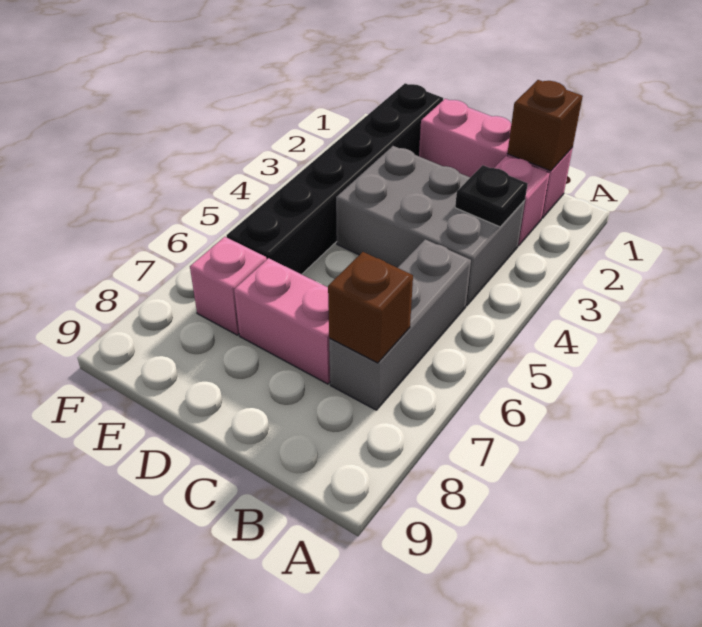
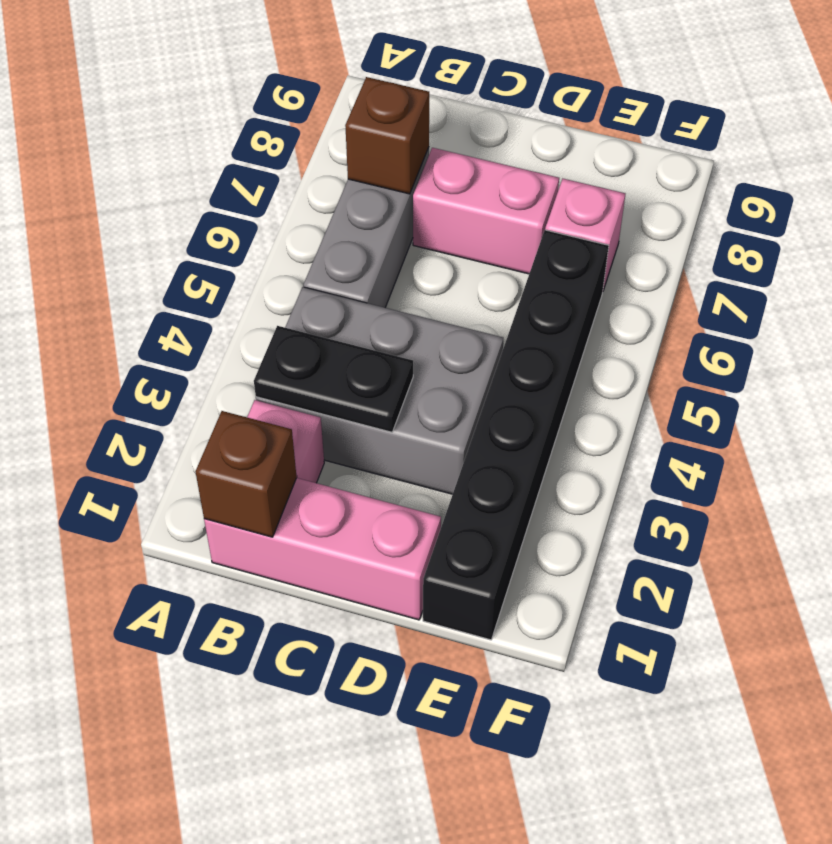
black 1x1 plate [455,165,528,227] -> black 1x2 plate [254,326,413,432]

